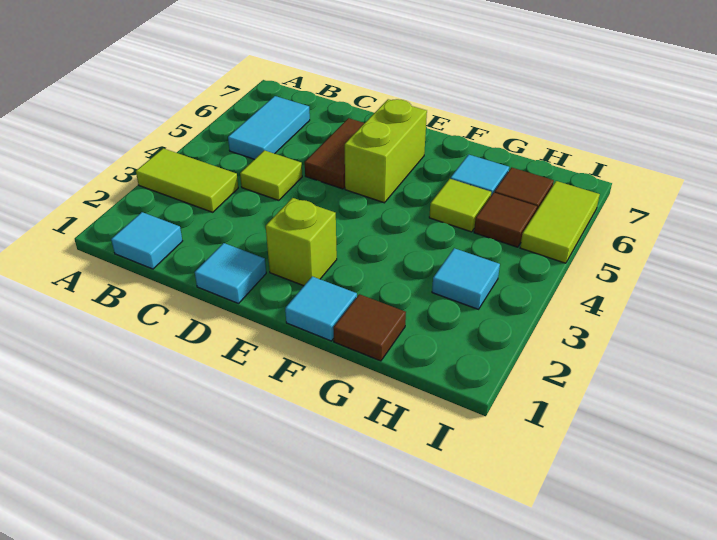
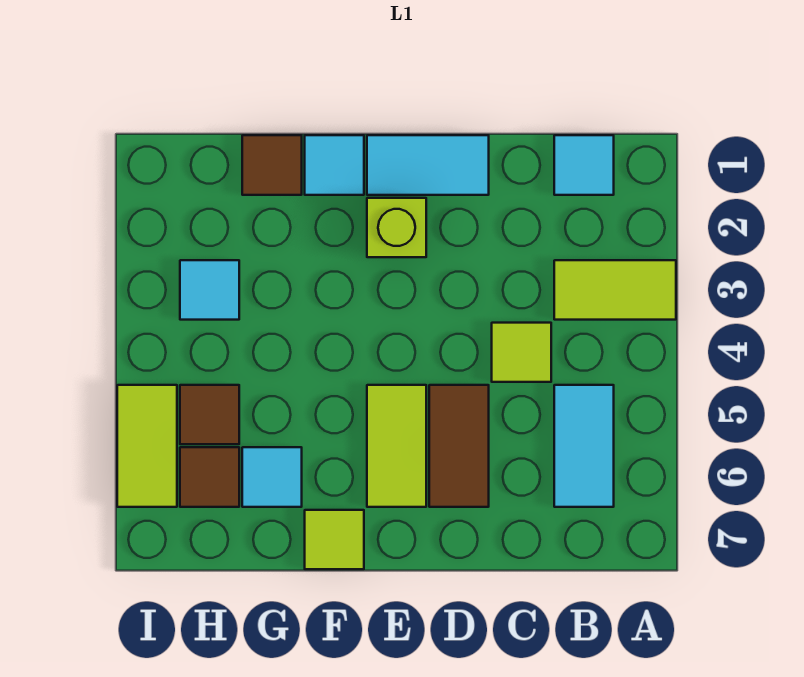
cyan 1x1 tile [195,243,266,304] -> cyan 1x2 tile [367,135,489,195]
lime 1x2 brick [345,99,427,203] -> lime 1x2 tile [367,385,426,507]
lime 1x1 tile [429,179,491,232] -> lime 1x1 tile moved to [305,510,364,569]

